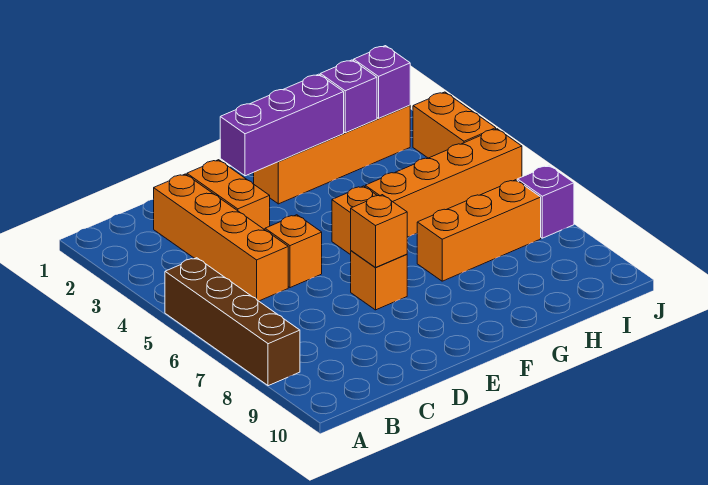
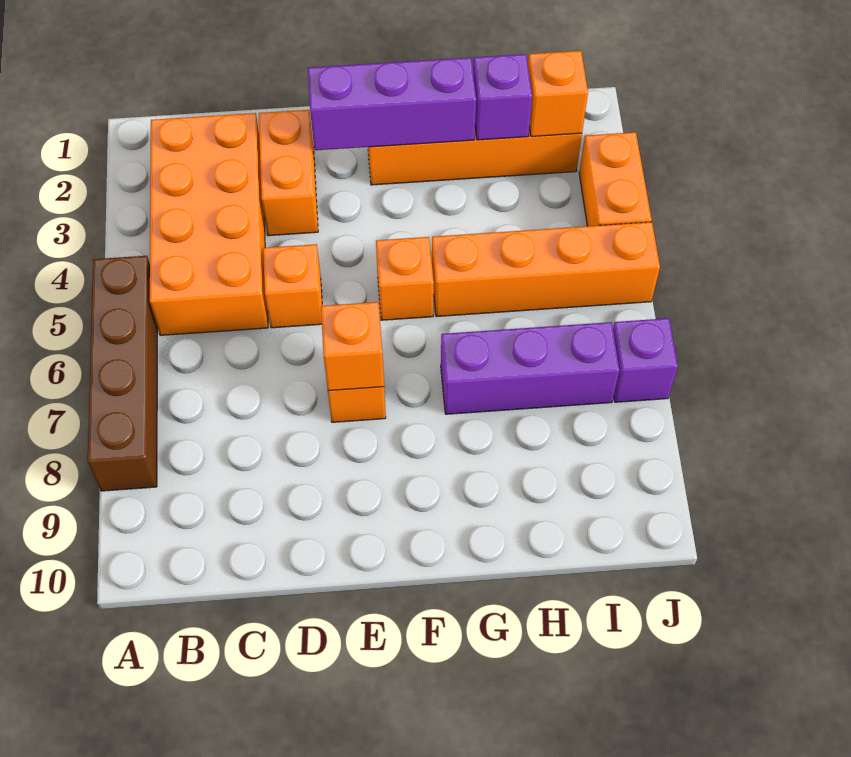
orange 1x4 brick [154,174,288,301] -> orange 2x4 brick [150,113,268,335]
orange 1x3 brick [417,180,541,281] -> purple 1x3 brick [441,322,619,414]
purple 1x1 brick [354,46,410,118] -> orange 1x1 brick [528,51,588,136]

